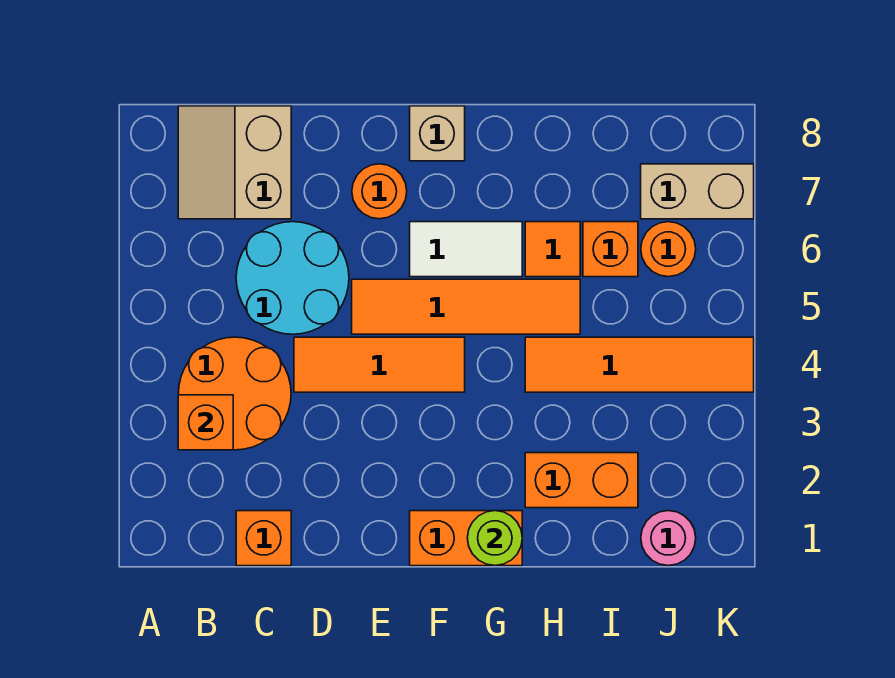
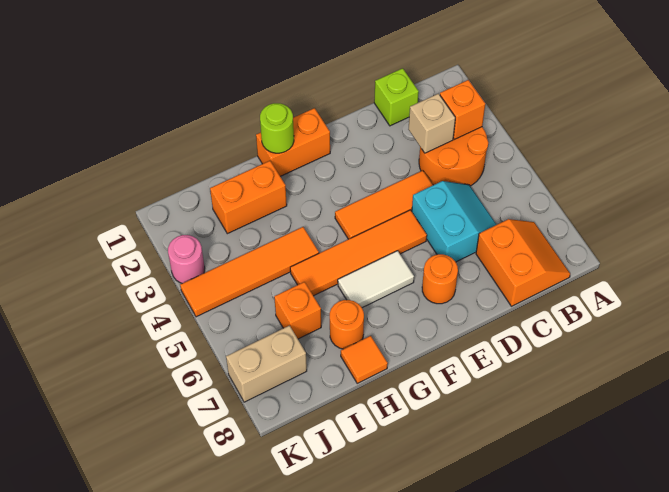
tan 2x2 slope [178,106,291,219] -> orange 2x2 slope [476,219,570,306]
orange 1x1 brick [236,511,291,566] -> lime 1x1 brick [374,68,419,126]
cyan 2x2 round brick [236,222,349,334] -> cyan 2x2 slope [412,181,497,262]
tan 1x1 brick [410,106,465,161] -> tan 1x1 brick moved to [408,94,455,153]
orange 1x1 tile [525,222,580,277] -> orange 1x1 tile moved to [341,336,388,383]
pink 1x1 round brick [641,511,696,566] -> pink 1x1 round brick moved to [168,235,205,283]
orange 1x1 round brick [641,222,696,277] -> orange 1x1 round brick moved to [330,300,364,349]

